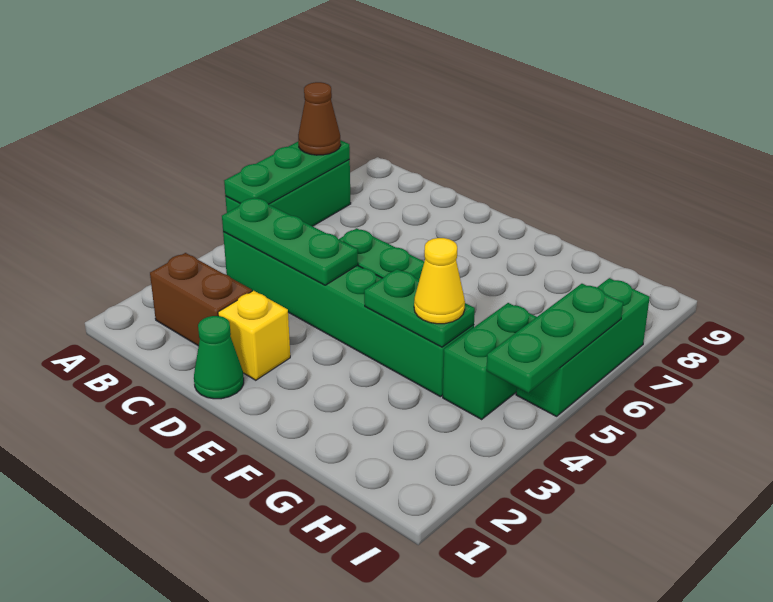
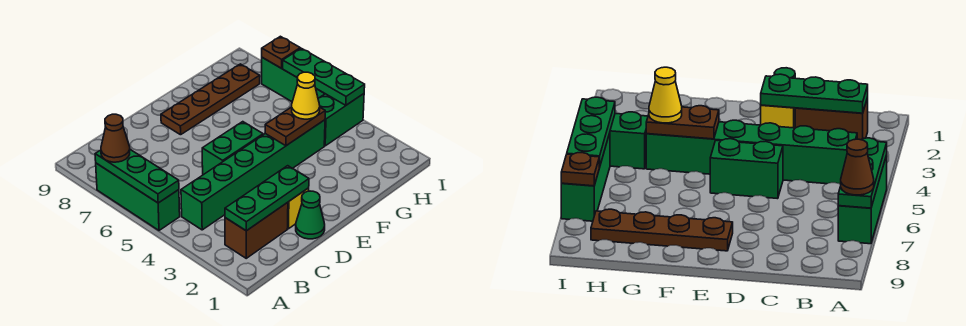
green 1x3 plate [222,198,358,285] -> green 1x3 plate moved to [225,166,309,231]
none -> brown 1x4 plate [161,64,260,135]
green 1x2 plate [364,269,475,347] -> brown 1x2 plate [265,107,325,146]
green 1x2 brick [443,303,536,419] -> green 1x2 brick turned to [318,94,364,146]
none -> brown 1x1 plate [262,36,300,68]

